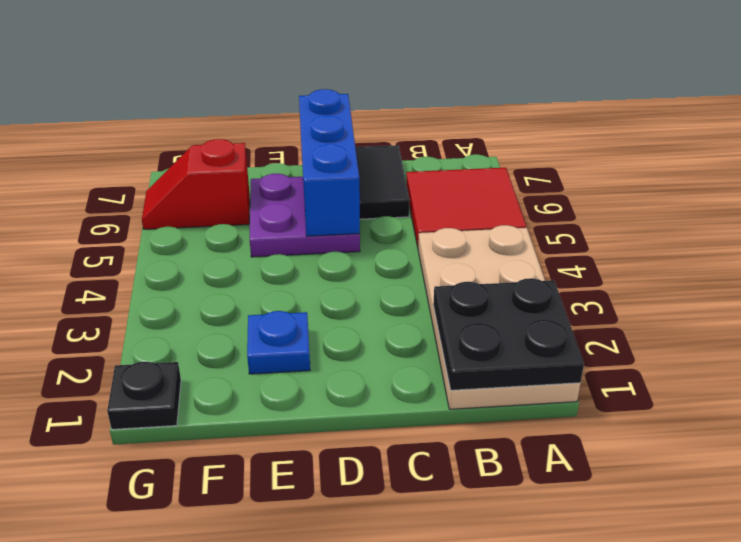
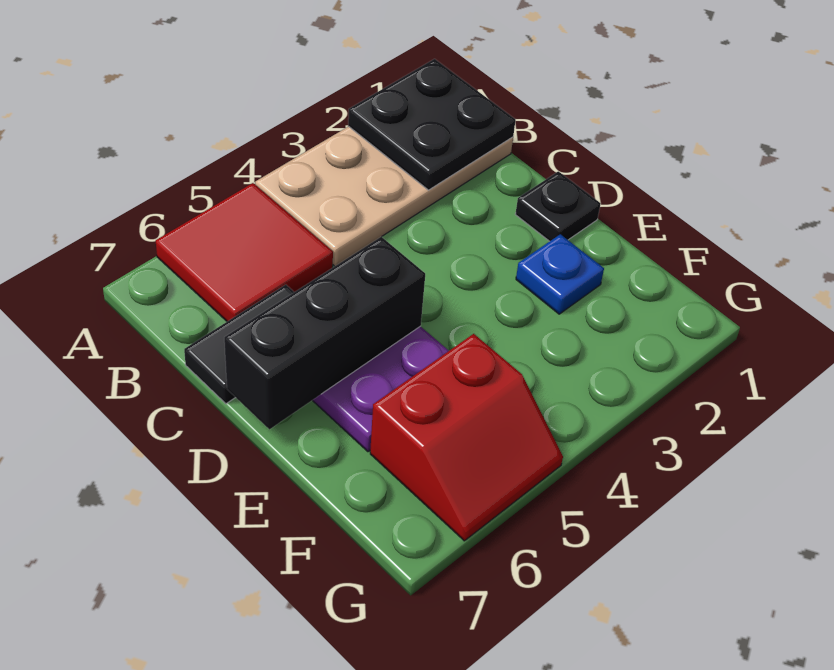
blue 1x3 brick [299,89,360,236] -> black 1x3 brick [224,237,425,429]
red 1x2 slope [142,139,250,229] -> red 2x2 slope [370,334,563,541]
black 1x1 plate [107,362,181,429] -> black 1x1 plate moved to [515,171,601,241]

